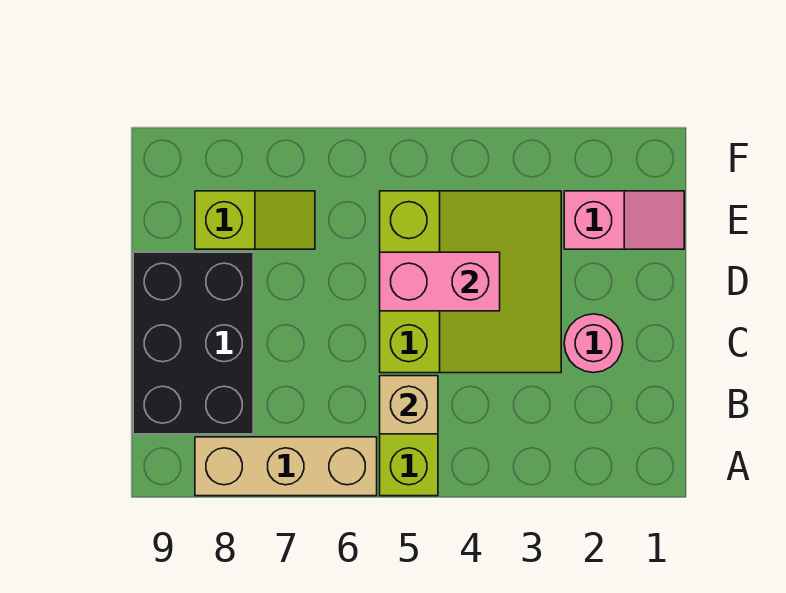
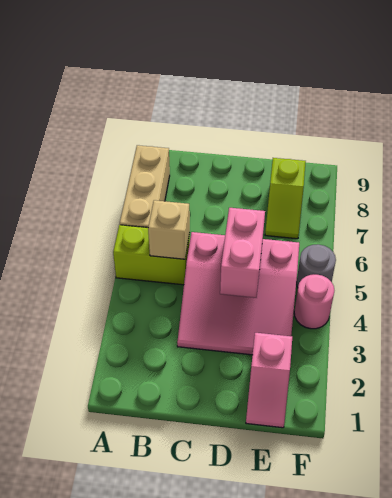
black 2x3 brick [133,252,253,434] -> none
pink 1x1 round brick [564,314,623,373] -> pink 1x1 round brick moved to [294,274,334,329]
lime 3x3 slope [380,191,561,373] -> pink 3x3 slope [177,232,299,355]
none -> grey 1x1 round brick [297,244,336,287]

